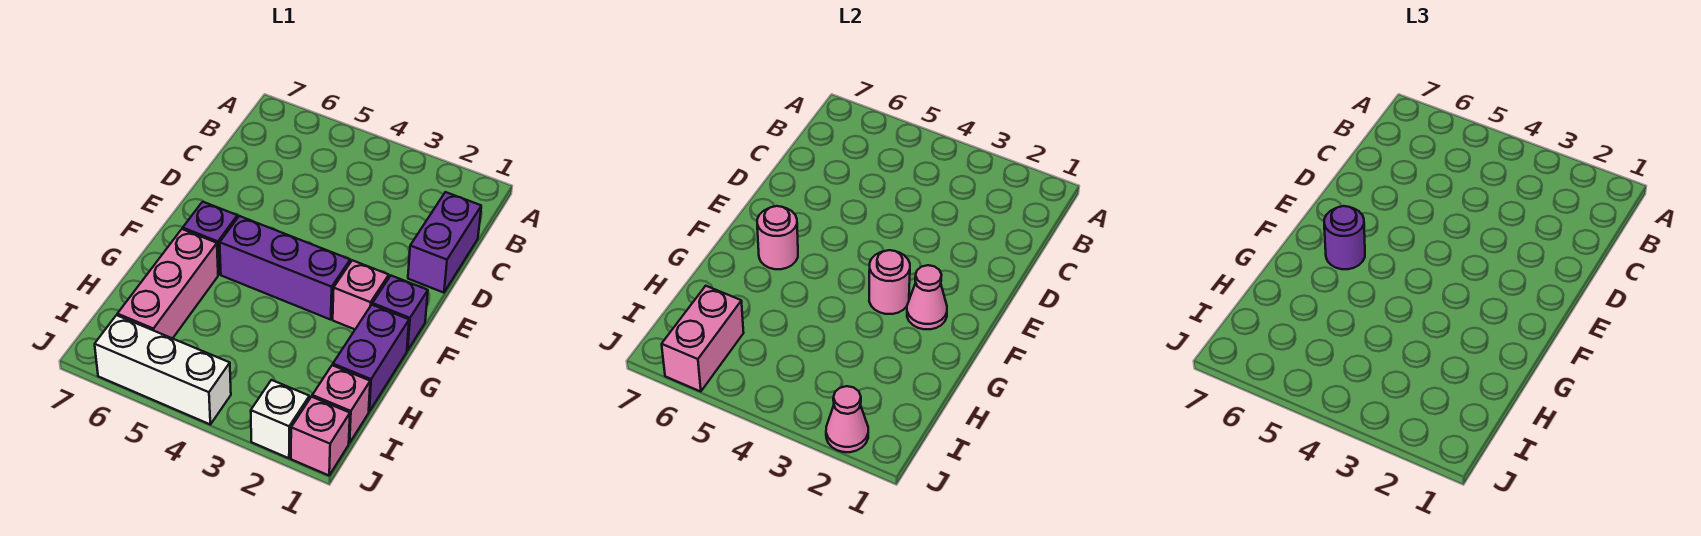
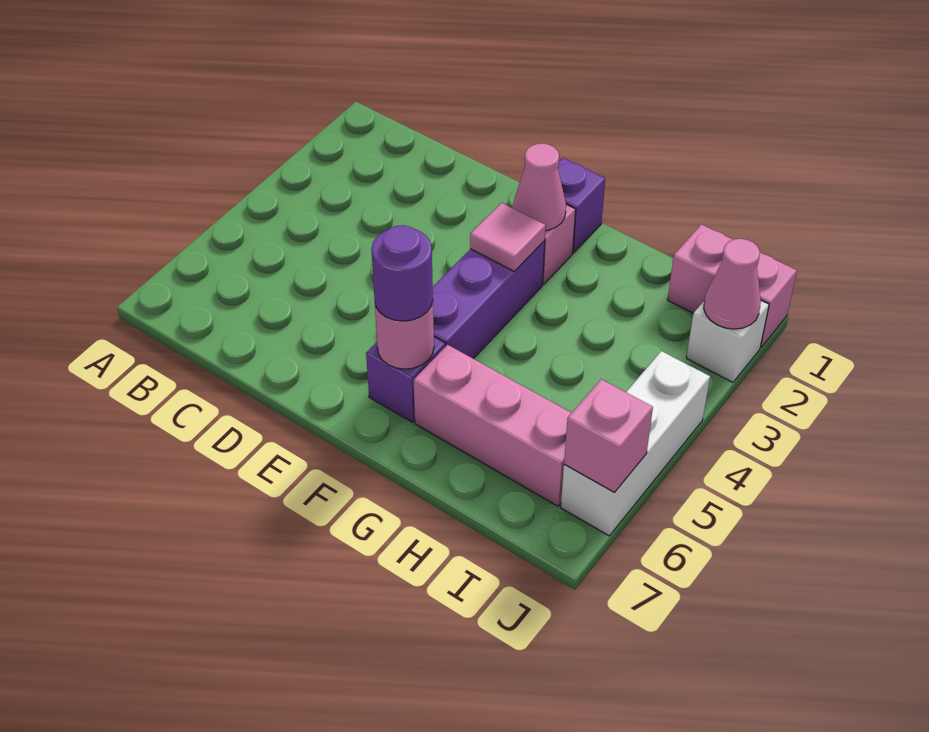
purple 1x2 brick [408,192,481,293] -> none
pink 1x1 round brick [869,250,910,314] -> pink 1x1 tile [470,203,546,271]
purple 1x2 brick [333,305,409,411] -> none
pink 1x2 brick [662,286,744,392] -> pink 1x1 brick [564,379,653,492]

